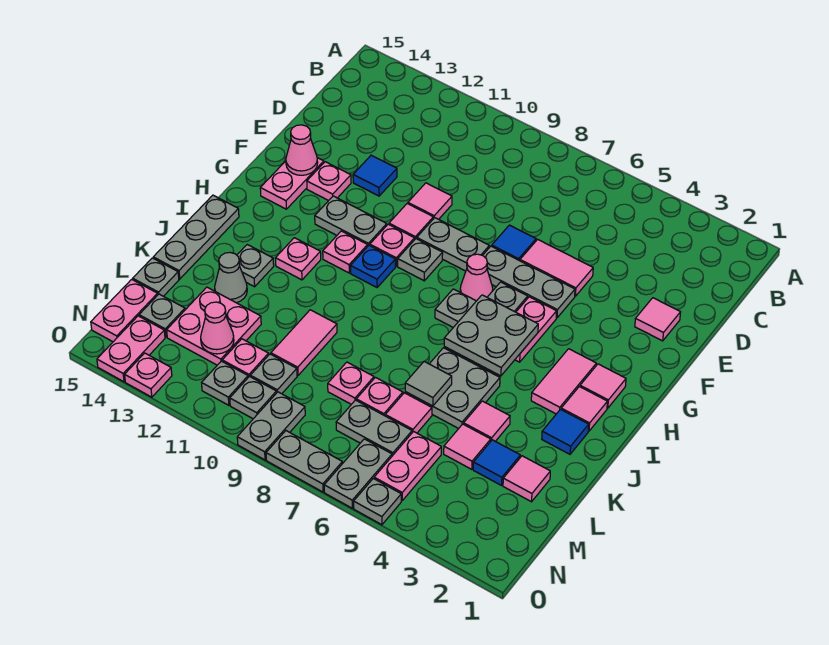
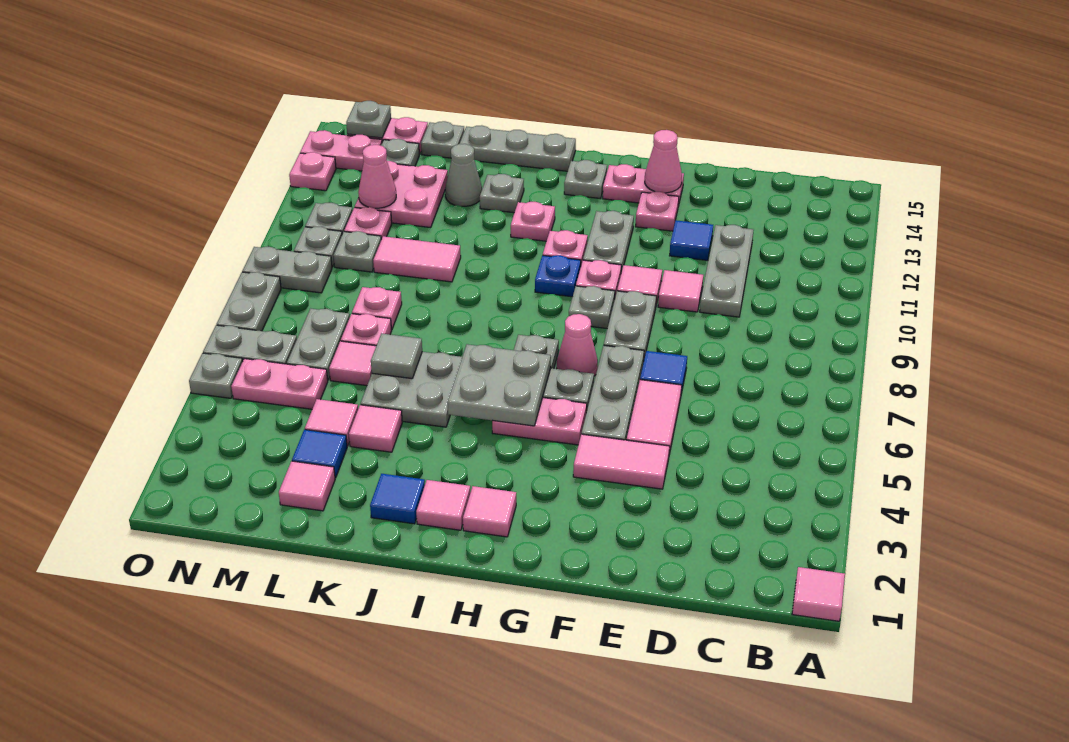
none -> grey 1x3 plate [700,225,753,317]
pink 1x1 tile [635,298,681,341] -> pink 1x1 tile moved to [792,567,845,621]
pink 1x2 tile [531,349,596,414] -> pink 1x2 tile moved to [573,434,670,489]
none -> grey 1x1 plate [564,160,607,199]
none -> grey 1x1 plate [346,101,391,138]

